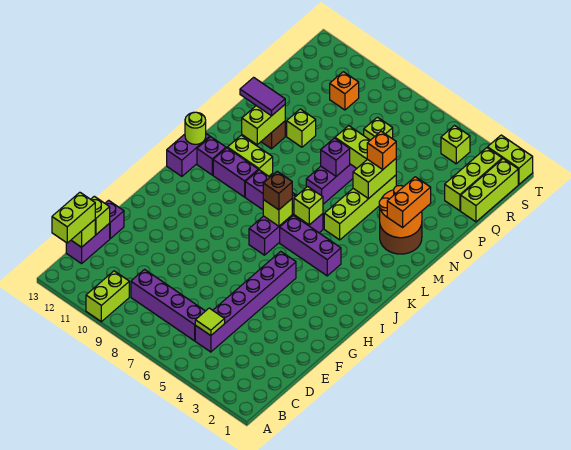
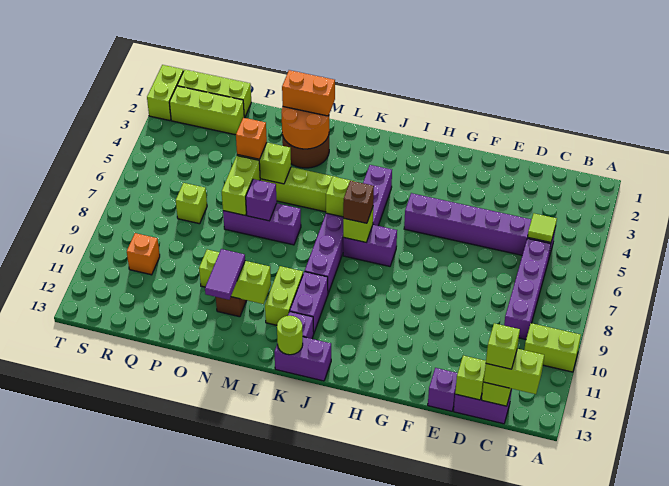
lime 1x1 brick [441,126,470,164] -> lime 1x1 brick moved to [486,323,520,369]

